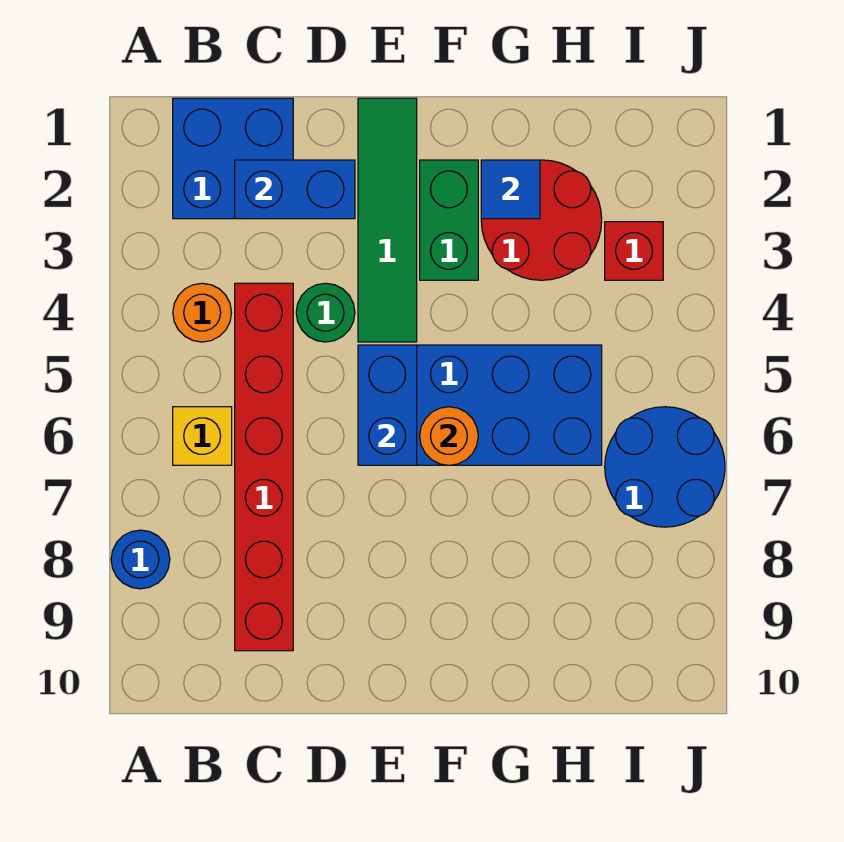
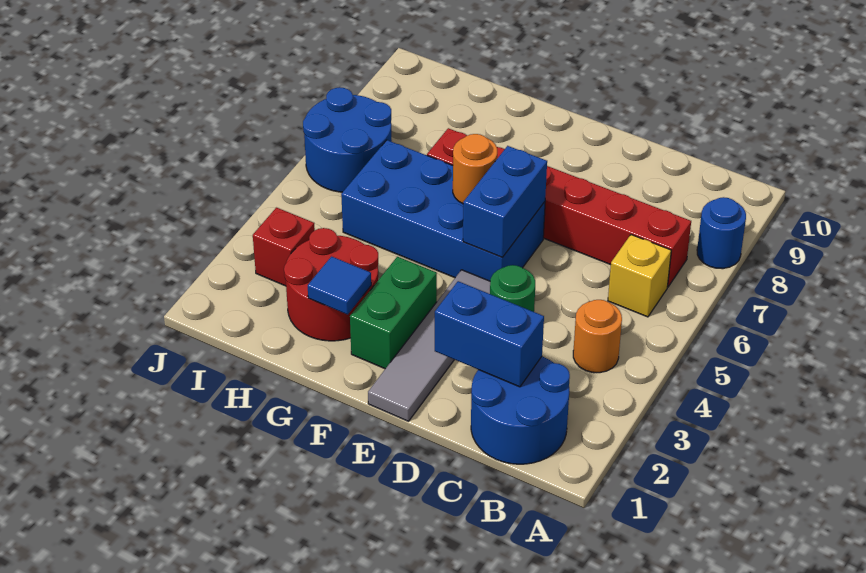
blue 2x2 brick [173,98,293,219] -> blue 2x2 round brick [471,356,570,464]
red 1x6 brick [235,283,293,651] -> red 1x6 brick turned to [427,128,691,287]
green 1x4 tile [358,98,417,342] -> grey 1x4 tile [368,270,490,421]

